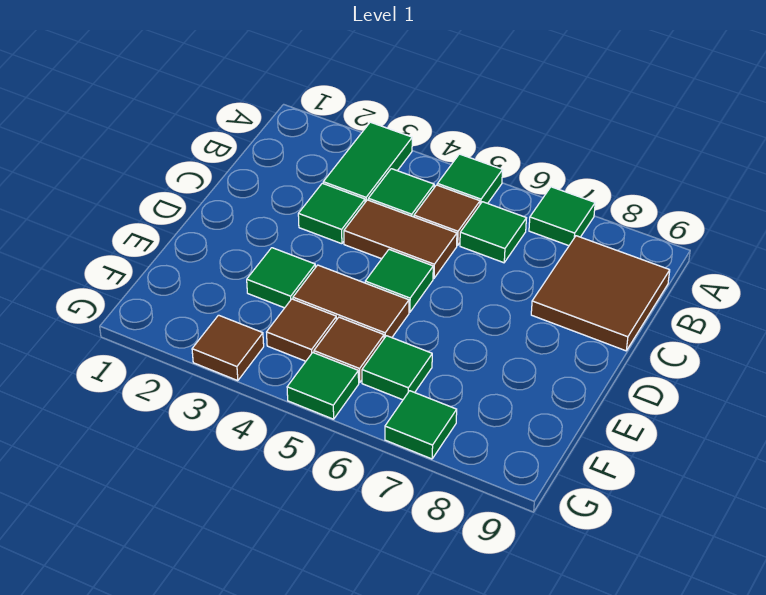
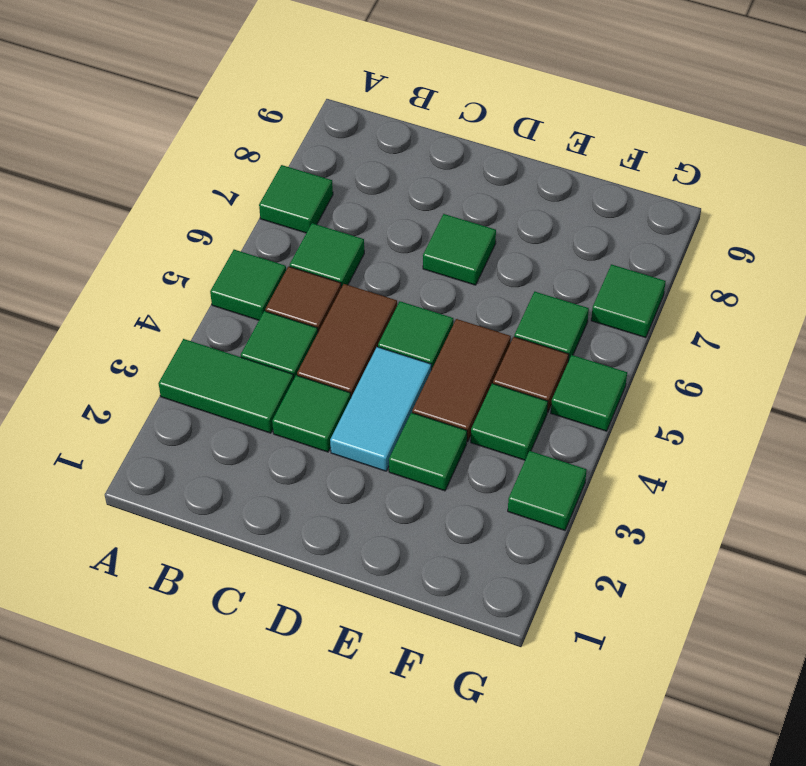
brown 2x2 tile [531,236,670,351] -> none
none -> cyan 1x2 tile [330,347,431,471]
none -> green 1x1 tile [423,214,496,285]
brown 1x1 tile [267,299,336,361] -> green 1x1 tile [471,384,548,460]
brown 1x1 tile [192,315,264,381] -> green 1x1 tile [508,451,587,530]

